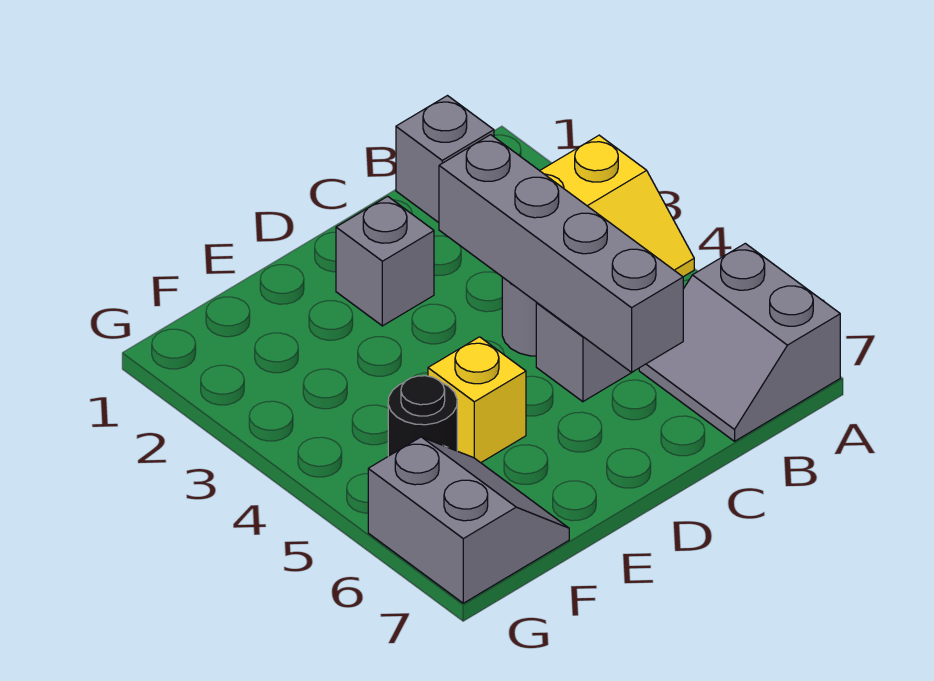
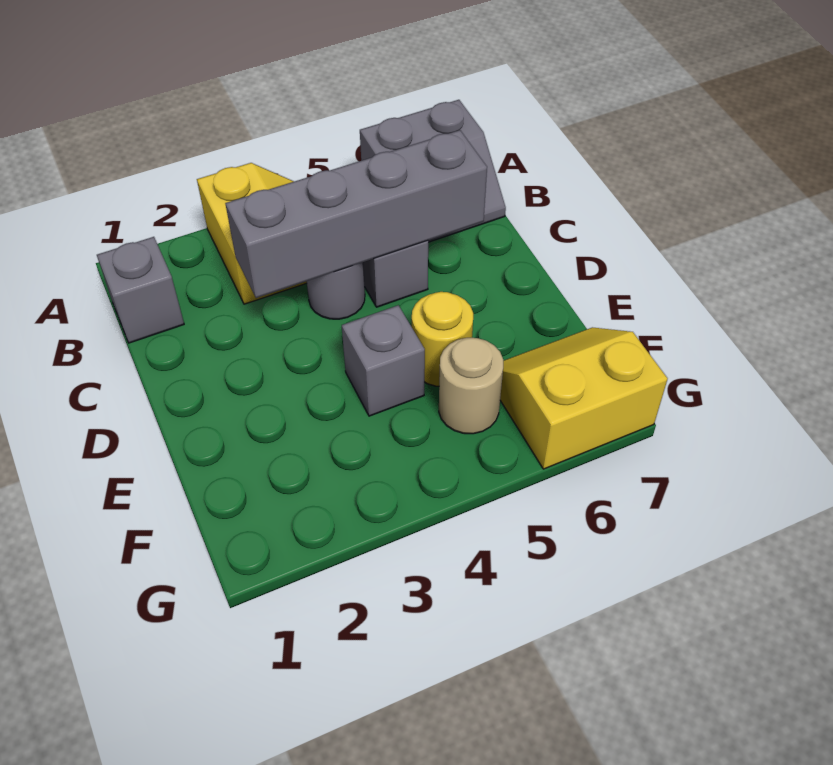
grey 1x1 brick [336,196,434,326] -> grey 1x1 brick moved to [342,305,425,416]
yellow 1x1 brick [428,337,526,463] -> yellow 1x1 round brick [412,292,473,386]
black 1x1 round brick [388,376,457,456] -> tan 1x1 round brick [439,338,503,434]
grey 2x2 slope [368,437,569,603] -> yellow 2x2 slope [500,327,668,469]

